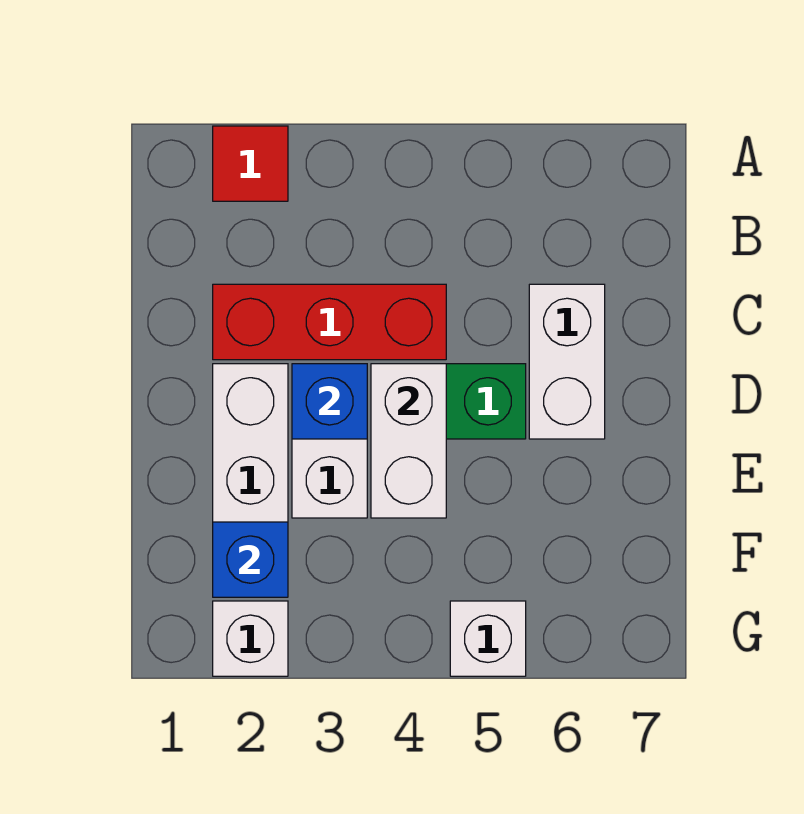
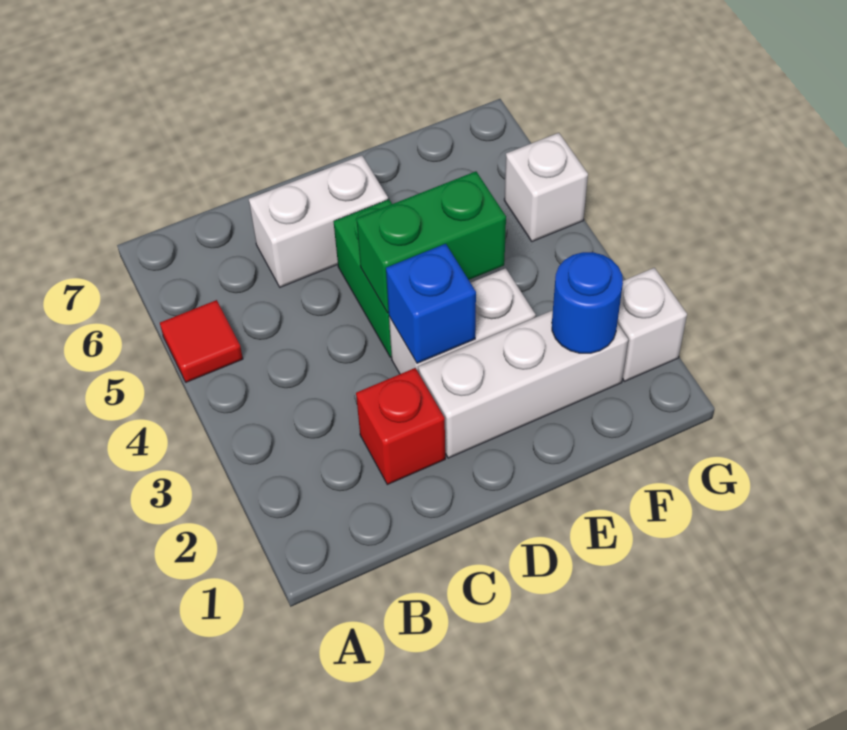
red 1x1 tile [213,126,288,201] -> red 1x1 tile moved to [160,300,243,382]
red 1x3 brick [213,284,446,360] -> red 1x1 brick [356,368,445,485]
white 1x2 brick [371,364,446,518] -> green 1x2 brick [356,171,506,313]
blue 1x1 brick [213,522,288,597] -> blue 1x1 round brick [552,252,623,353]

